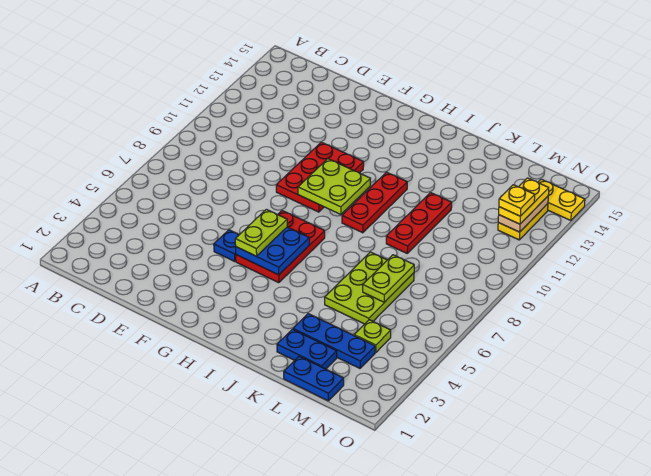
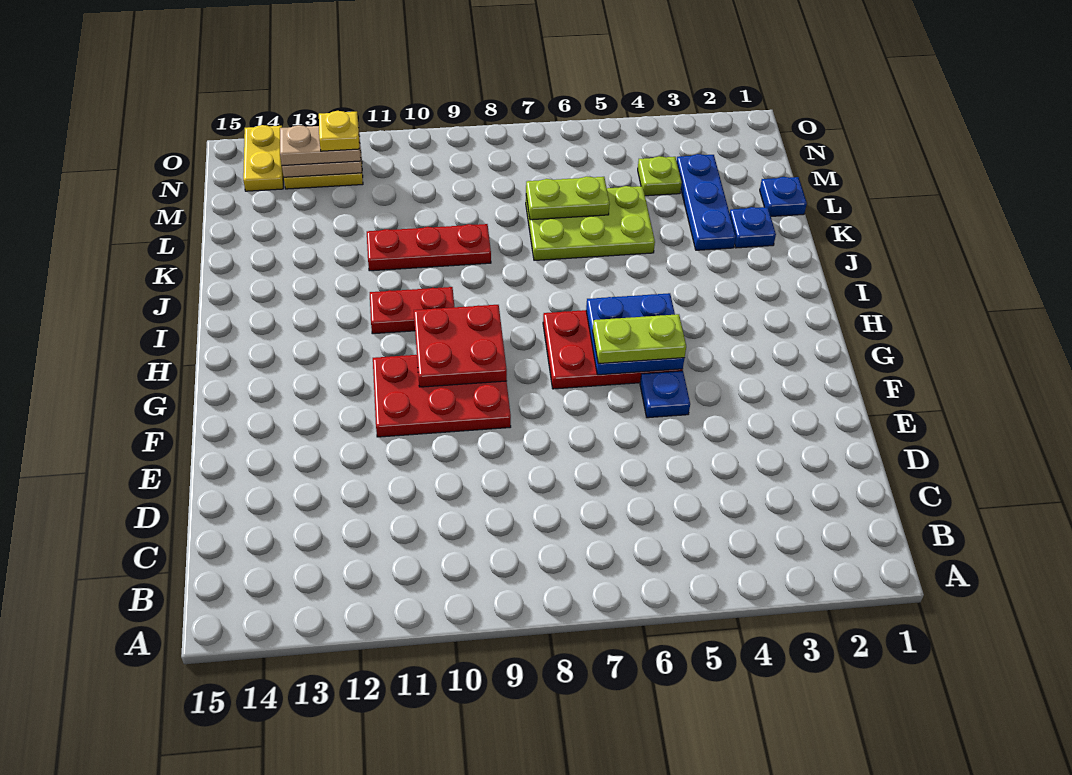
lime 2x2 plate [298,159,370,214] -> red 2x2 plate [414,305,507,387]
red 1x3 plate [342,172,407,233] -> red 1x2 plate [370,287,454,334]
blue 1x2 plate [277,329,337,369] -> blue 1x1 plate [730,207,776,248]
blue 1x2 plate [284,356,344,401] -> blue 1x1 plate [760,177,807,216]
yellow 1x2 plate [499,178,549,224] -> tan 1x2 plate [280,125,361,166]

